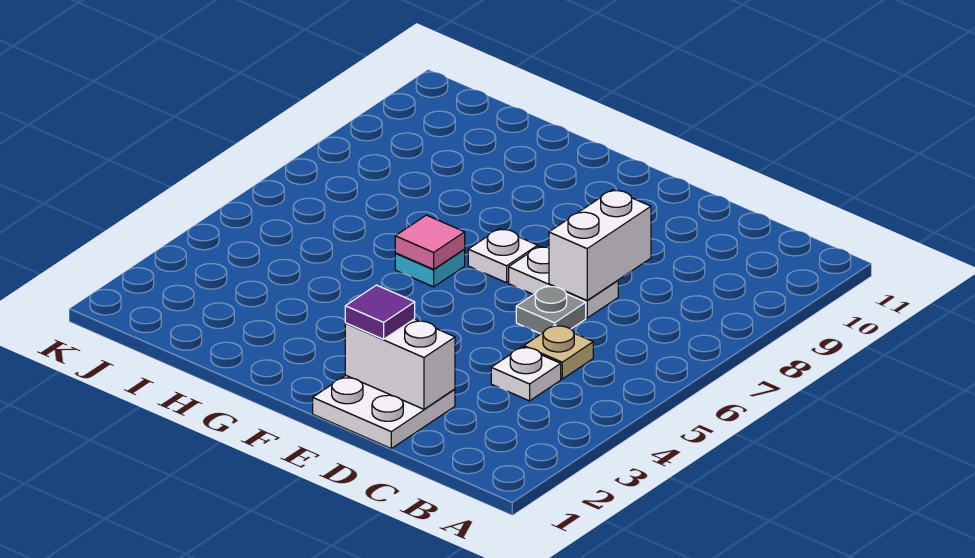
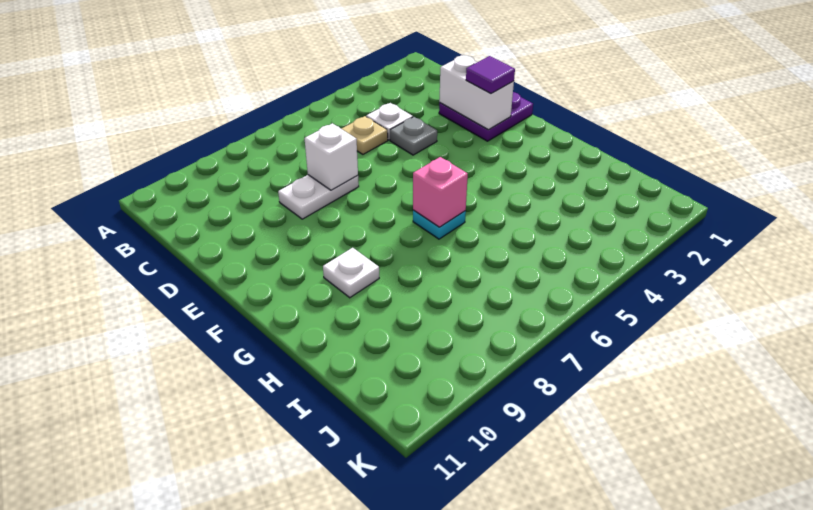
white 2x2 plate [313,375,455,448] -> purple 2x2 plate [439,92,533,141]
grey 1x1 plate [516,286,586,334] -> grey 1x1 plate moved to [390,117,437,155]
white 1x2 plate [509,246,618,318] -> white 1x2 plate turned to [278,175,359,219]
white 1x2 brick [549,190,651,300] -> white 1x1 brick [304,123,358,190]
white 1x1 plate [468,229,538,283] -> white 1x1 plate moved to [323,248,379,298]
pink 1x1 tile [395,215,465,269] -> pink 1x1 brick [413,157,468,227]

